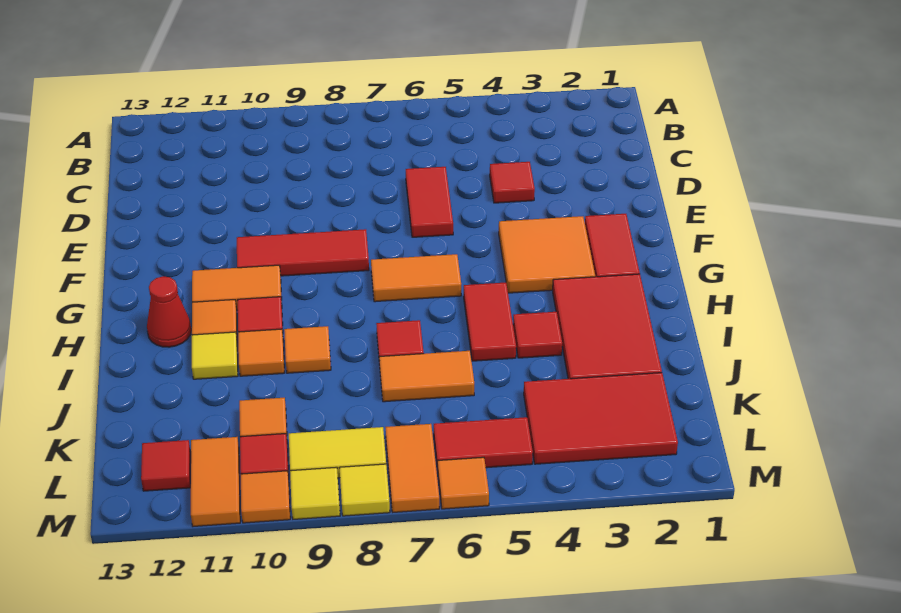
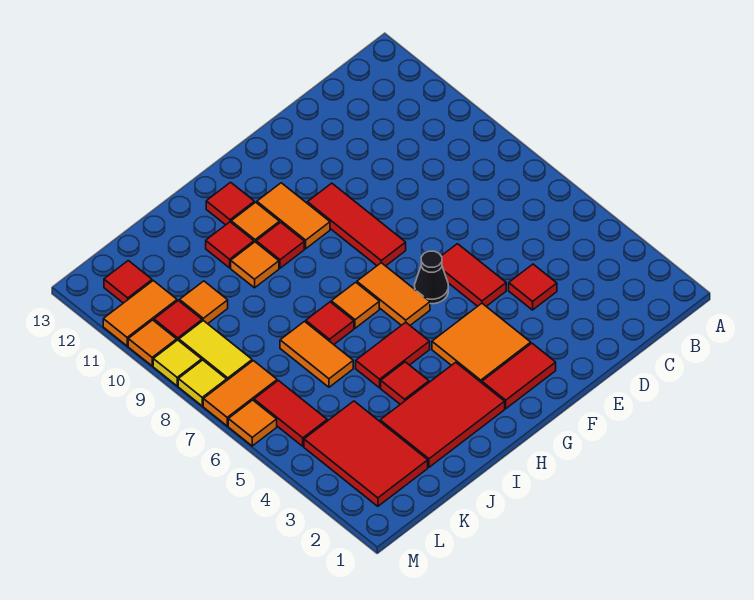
red 1x2 tile [406,167,453,237] -> red 1x2 tile turned to [441,244,506,306]
none -> black 1x1 cone [415,251,448,304]
red 1x1 cone [147,276,191,347] -> red 1x1 tile [206,182,254,225]
orange 1x1 tile [284,326,331,373] -> orange 1x1 tile moved to [331,282,379,328]
yellow 1x1 tile [192,332,238,379] -> red 1x1 tile [206,222,254,268]

